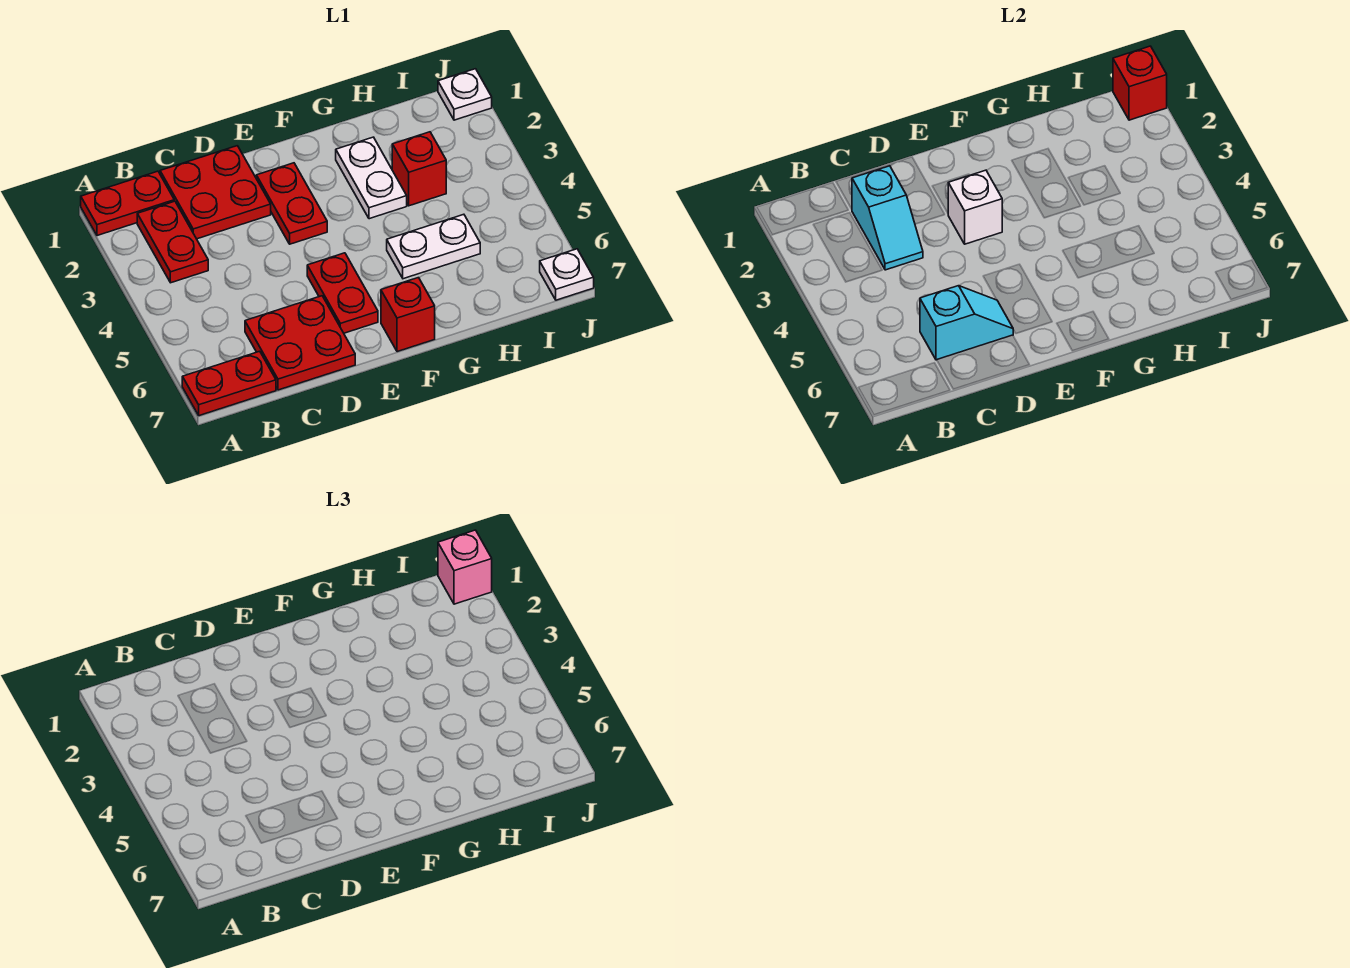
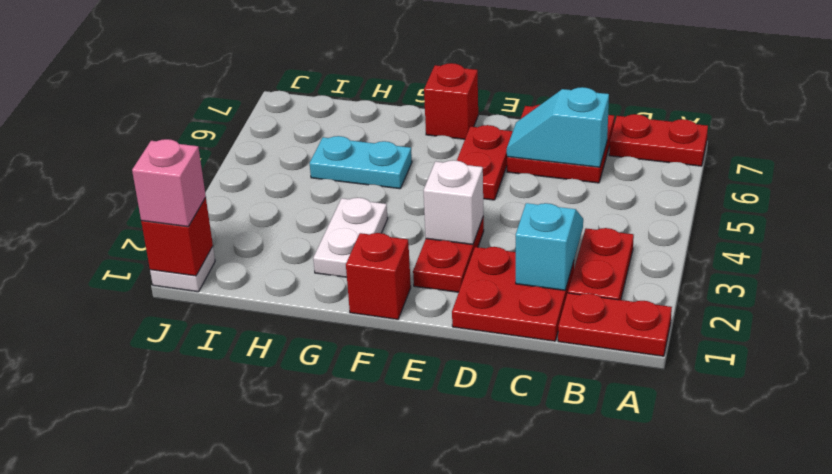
white 1x2 plate [387,214,480,279] -> cyan 1x2 plate [310,136,412,189]
red 1x1 brick [392,132,446,206] -> red 1x1 brick moved to [346,233,411,319]
white 1x1 plate [540,249,594,300] -> none

